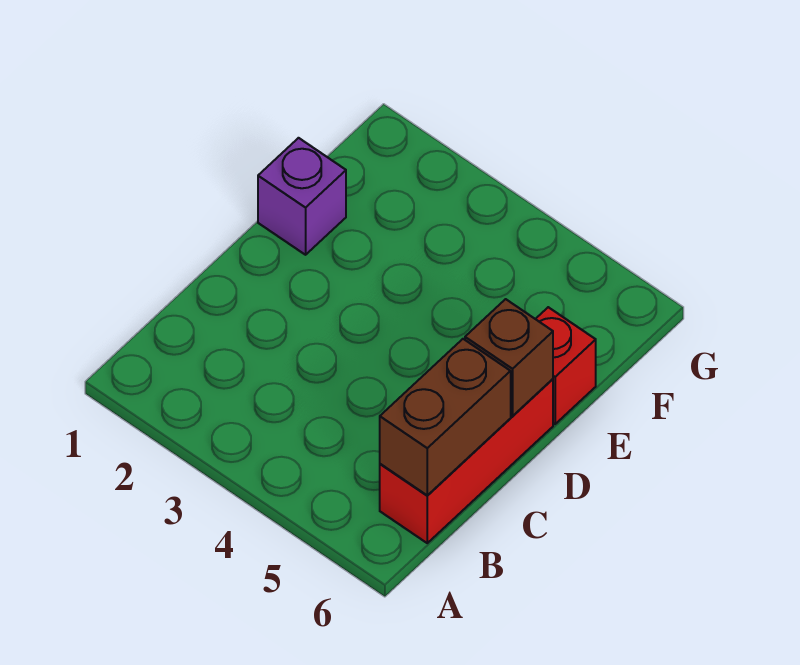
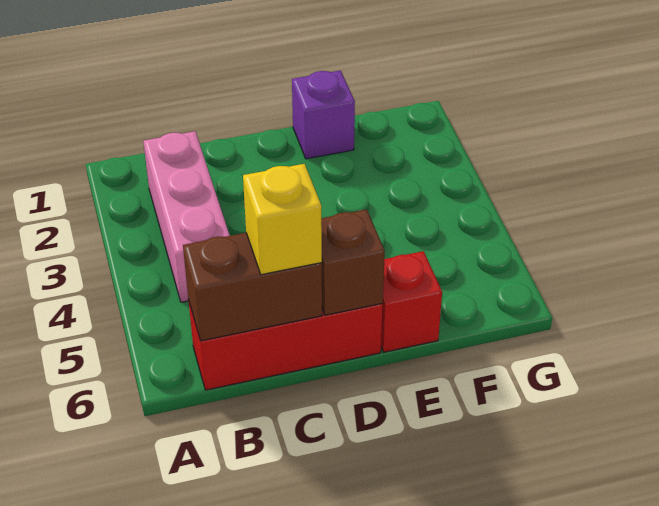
none -> pink 1x3 brick [143,131,230,302]
none -> yellow 1x1 brick [243,164,322,275]

